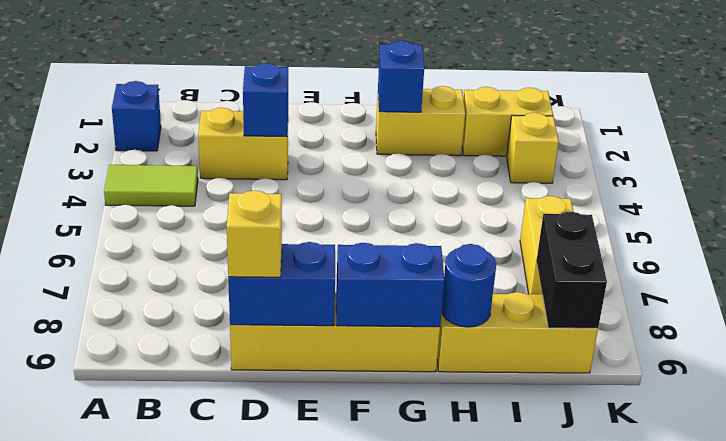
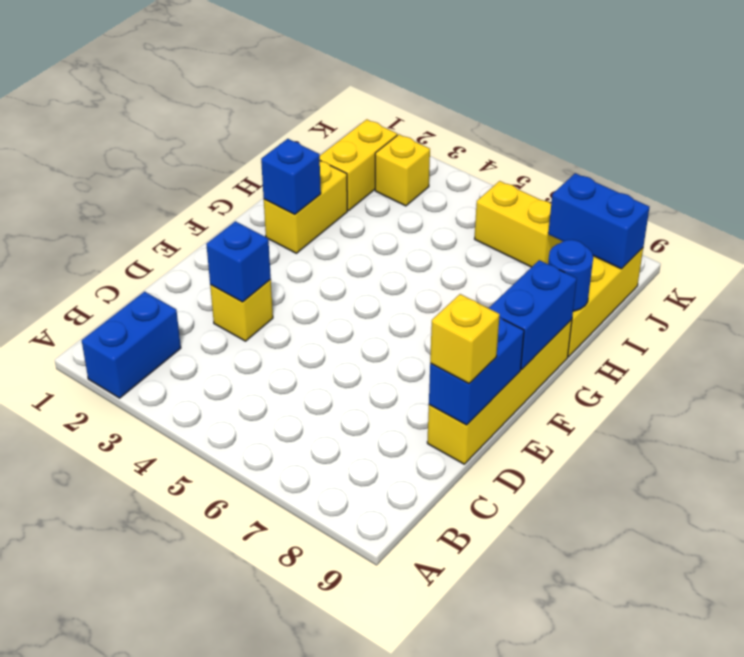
blue 1x1 brick [112,81,161,151] -> blue 1x2 brick [82,292,181,398]
lime 1x2 tile [104,165,198,206] -> none
yellow 1x2 brick [198,108,288,180] -> yellow 1x1 brick [210,280,273,341]
black 1x2 brick [537,212,607,328] -> blue 1x2 brick [548,173,649,269]

